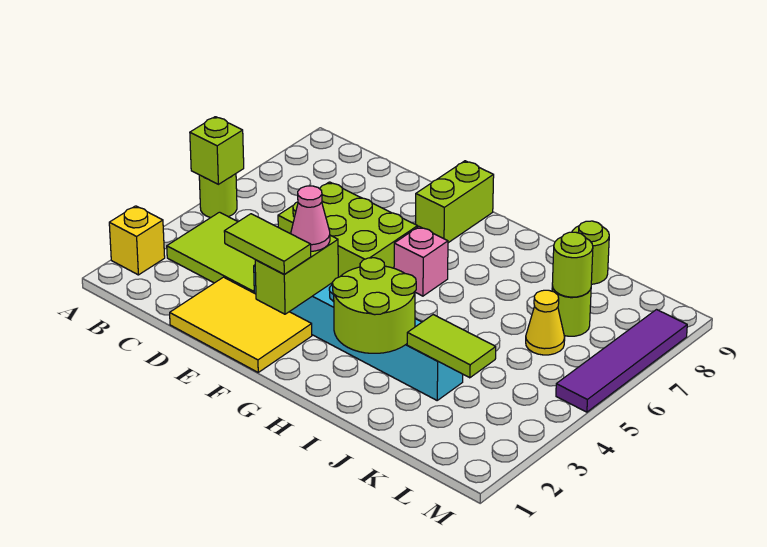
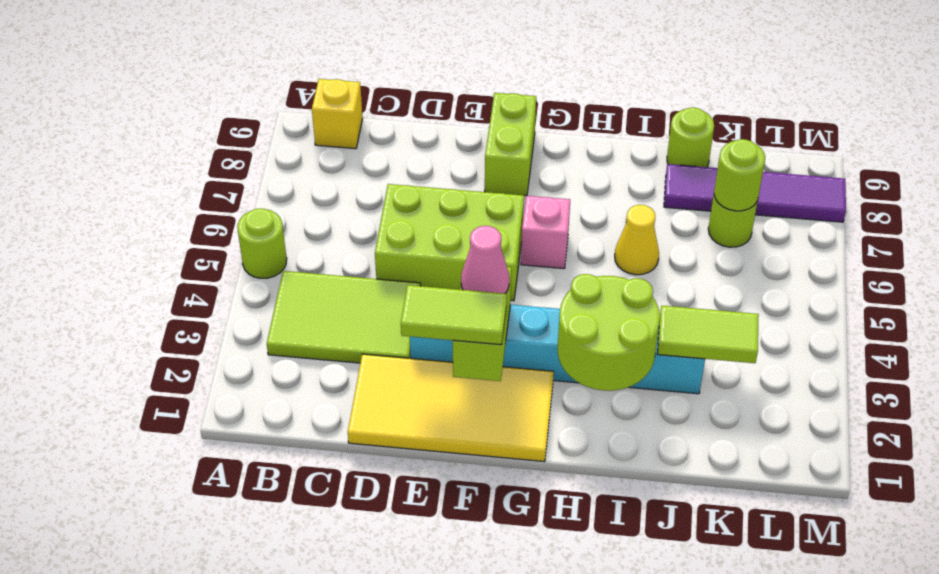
yellow 1x1 brick [109,206,165,275] -> yellow 1x1 brick moved to [312,79,363,149]
lime 1x1 brick [190,117,244,184] -> none
yellow 2x3 tile [170,277,312,372] -> yellow 2x4 tile [348,354,554,462]
yellow 1x1 cone [526,290,565,355] -> yellow 1x1 cone moved to [615,205,659,275]
purple 1x4 tile [556,310,687,412] -> purple 1x4 tile turned to [664,164,846,222]

